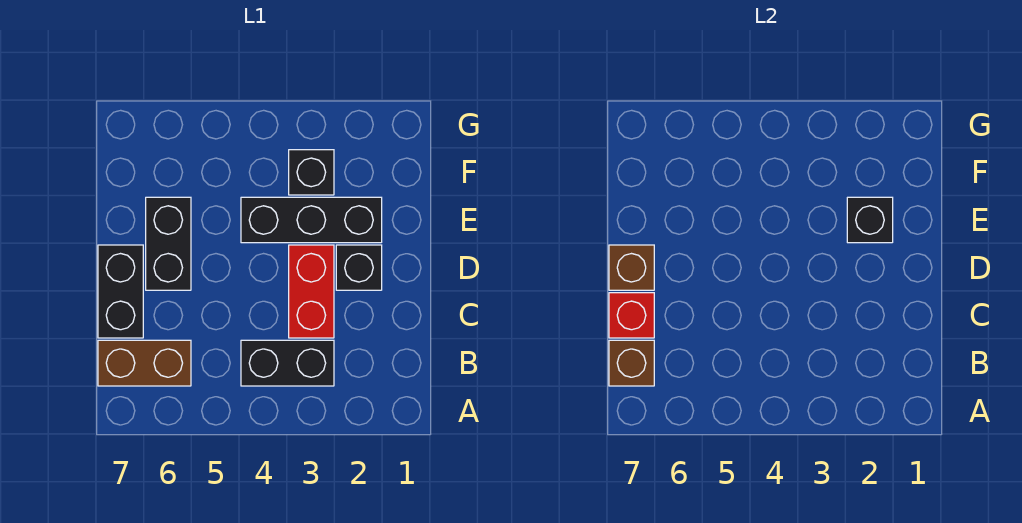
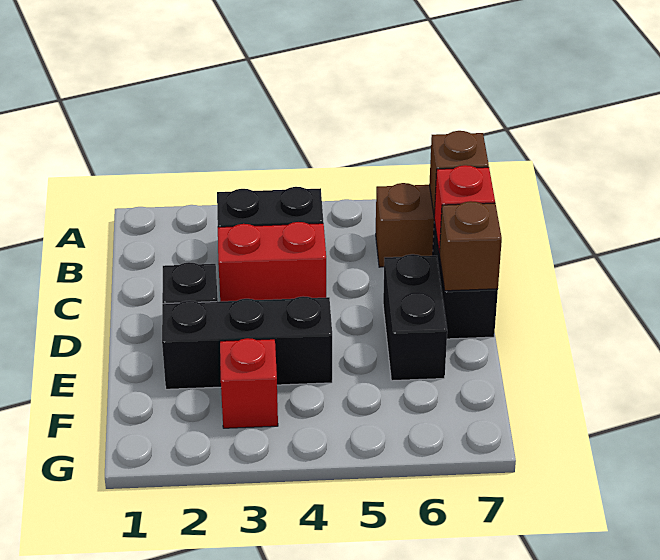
red 1x2 brick [289,245,334,338] -> red 1x2 brick turned to [218,222,326,301]
black 1x1 brick [847,197,893,243] -> none
black 1x1 brick [289,150,334,195] -> red 1x1 brick [220,338,278,428]

